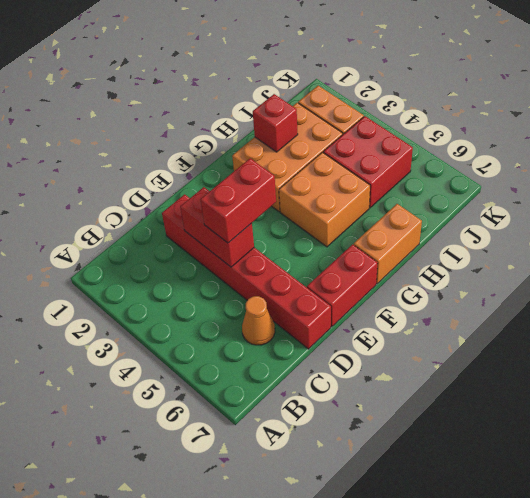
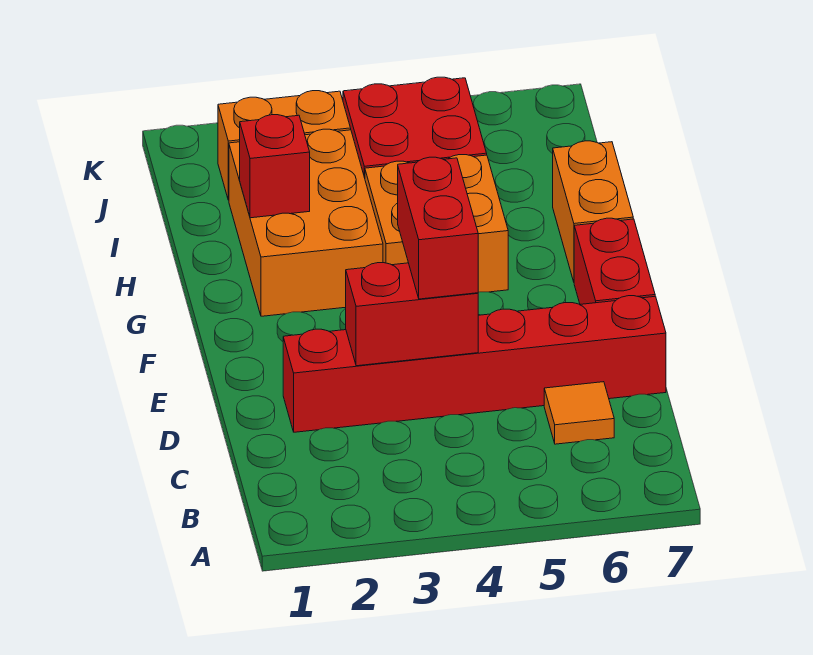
orange 1x1 cone [242,296,275,345] -> orange 1x1 tile [544,382,614,444]

